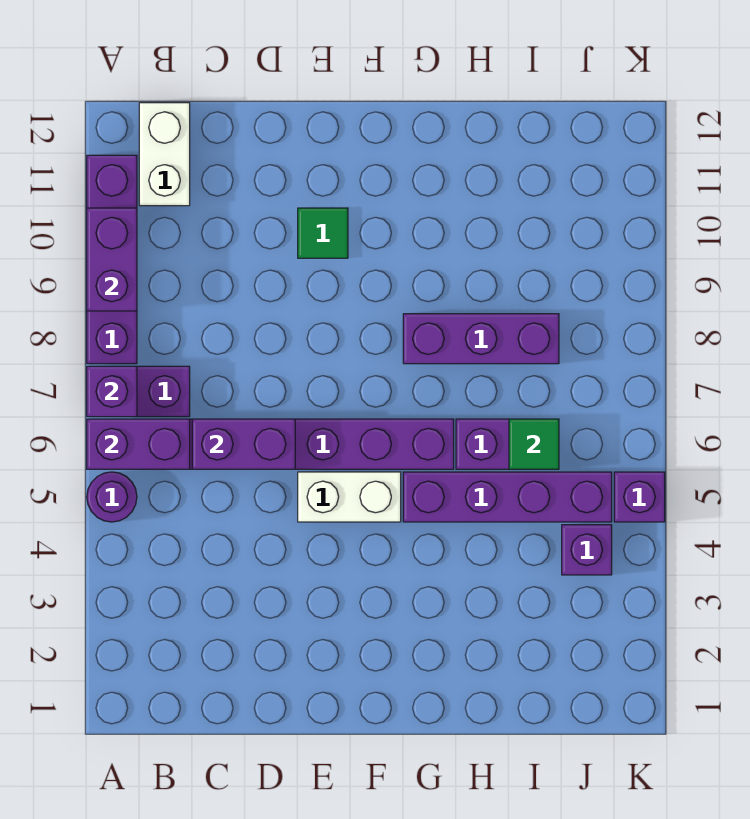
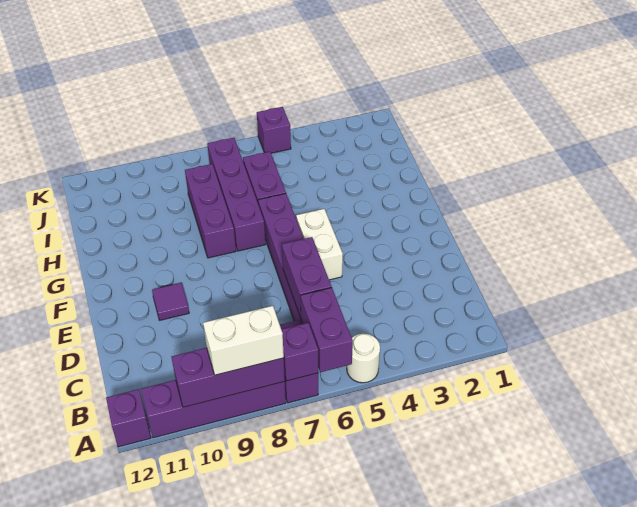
purple 1x1 round brick [87,472,137,522] -> white 1x1 round brick [347,334,380,383]
purple 1x2 brick [87,208,137,311] -> purple 1x3 brick [171,348,285,407]
white 1x2 brick [139,103,190,206] -> white 1x2 brick moved to [203,306,284,375]
green 1x1 tile [298,208,348,258] -> purple 1x1 tile [152,283,189,320]
purple 1x4 brick [403,472,612,522] -> purple 1x4 brick moved to [207,138,266,251]
green 1x1 tile [509,419,559,469] -> none
purple 1x1 brick [562,525,612,575] -> purple 1x1 brick moved to [106,389,151,447]

